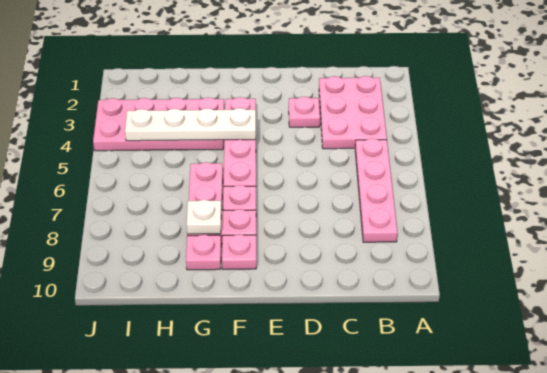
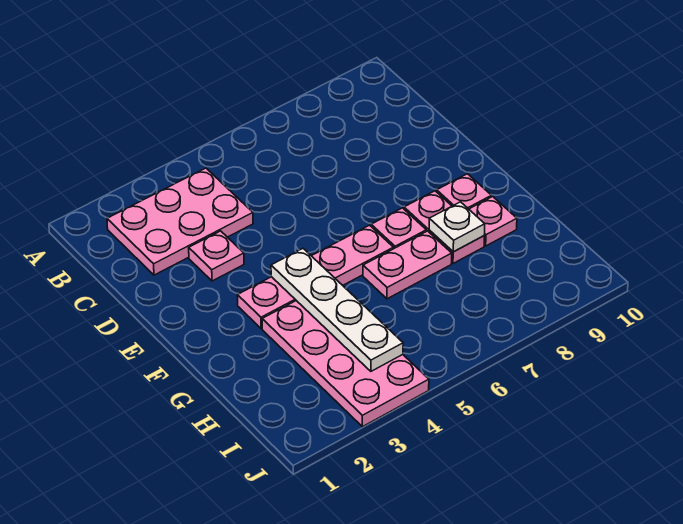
pink 1x4 plate [355,139,397,242] -> none

